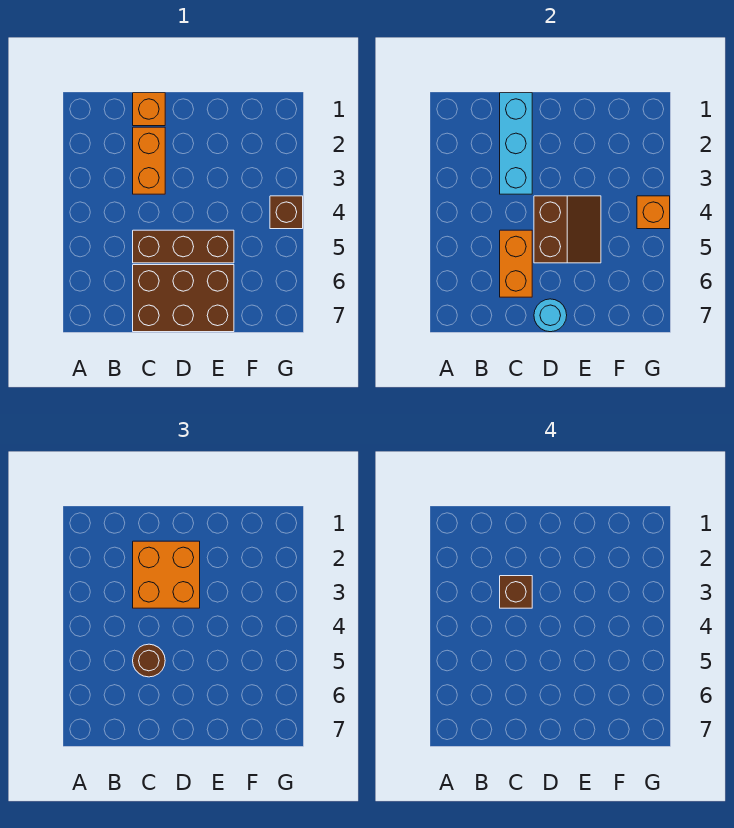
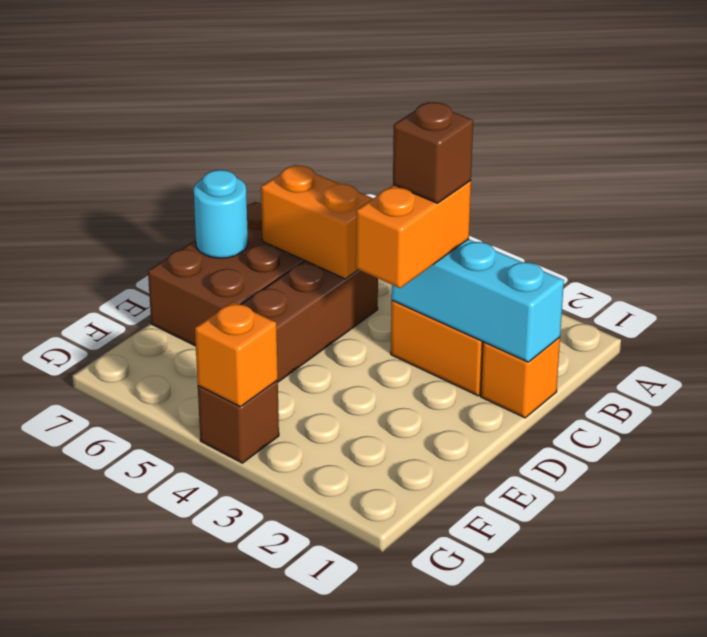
orange 2x2 brick [133,541,200,608] -> orange 1x2 brick [356,181,471,288]
brown 1x1 round brick [133,644,165,677] -> none
brown 2x2 slope [534,196,601,263] -> none

